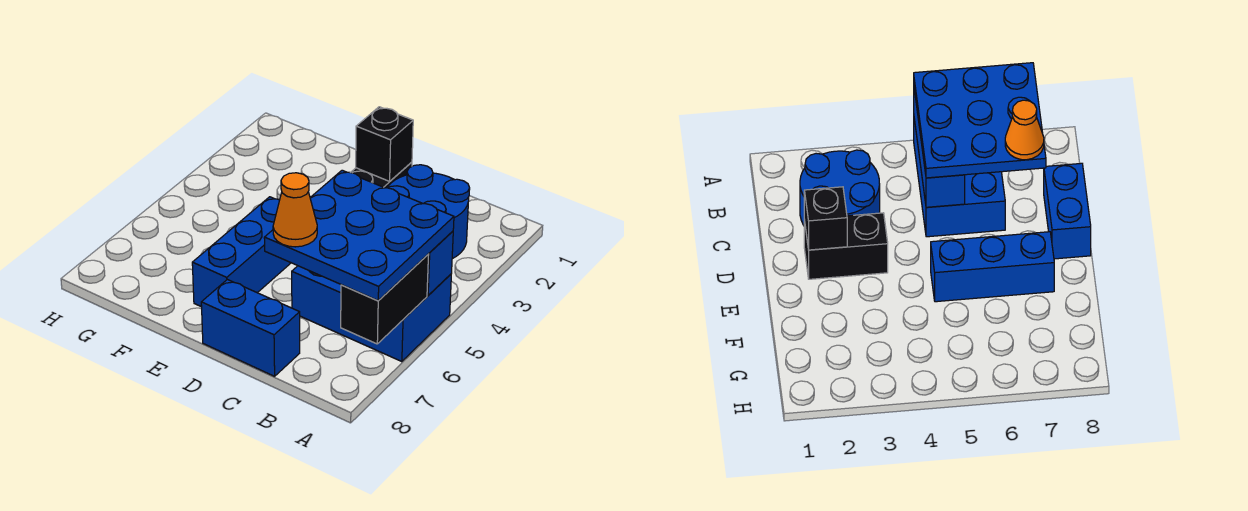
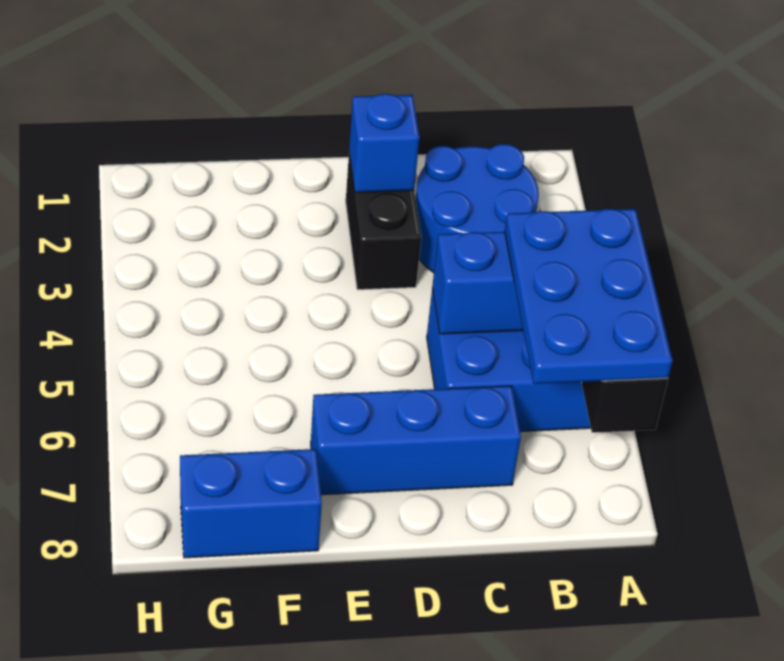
blue 3x3 plate [264,170,454,301] -> blue 2x3 plate [505,209,672,384]
orange 1x1 cone [273,173,317,247] -> none
blue 1x2 brick [201,280,300,376] -> blue 1x2 brick moved to [180,449,322,558]
black 1x1 brick [356,107,413,181] -> blue 1x1 brick [349,94,420,193]
blue 1x3 brick [192,197,291,307] -> blue 1x3 brick turned to [311,386,521,495]

